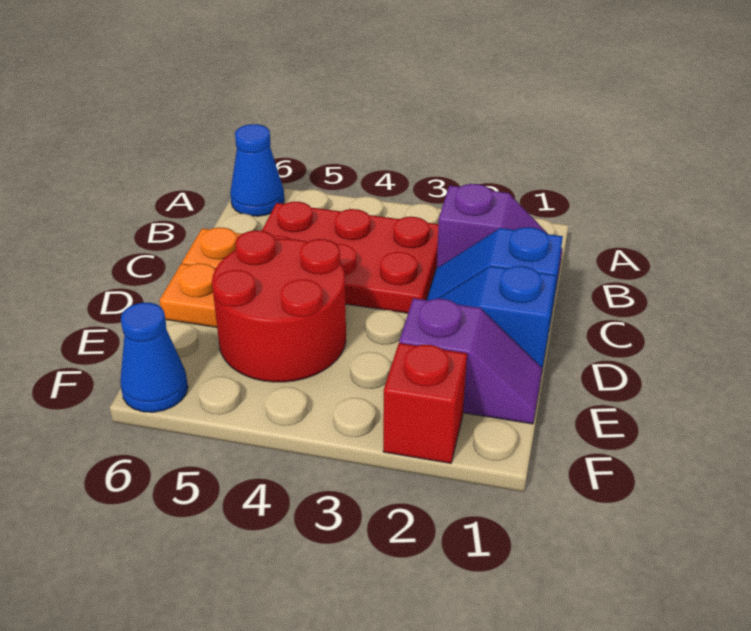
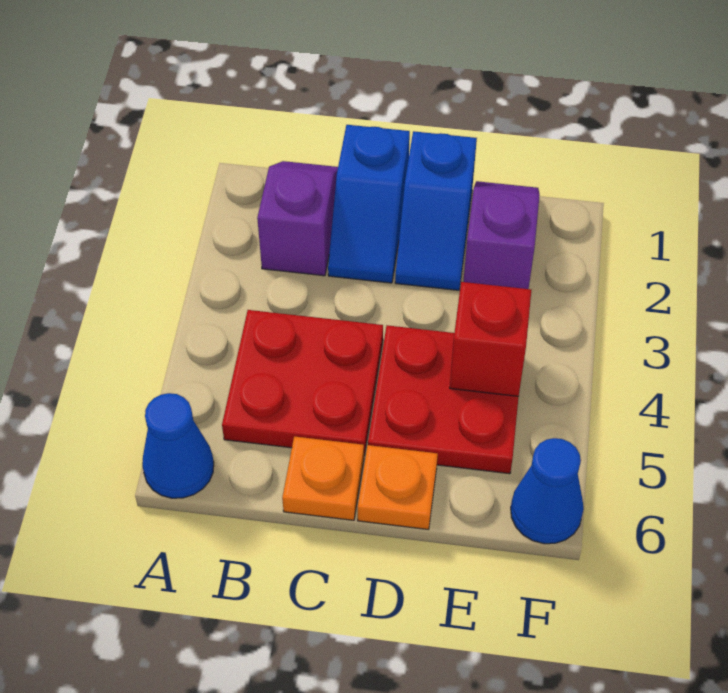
red 2x3 plate [262,202,439,313] -> red 2x2 plate [222,310,383,455]
red 2x2 round brick [212,230,346,382] -> red 2x2 plate [368,325,519,474]
red 1x1 brick [383,343,467,463] -> red 1x1 brick moved to [450,282,531,396]

